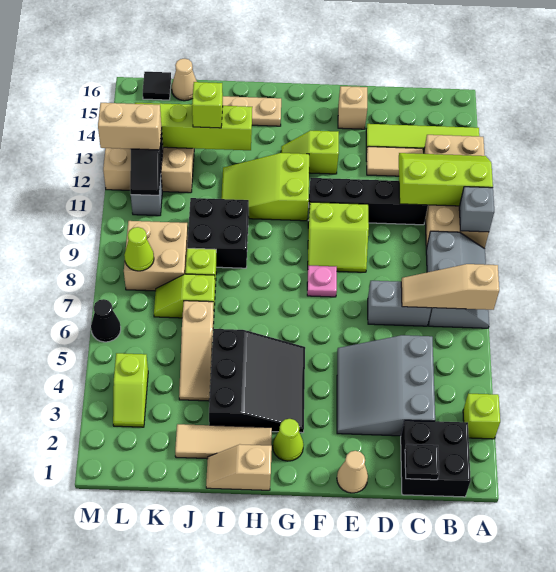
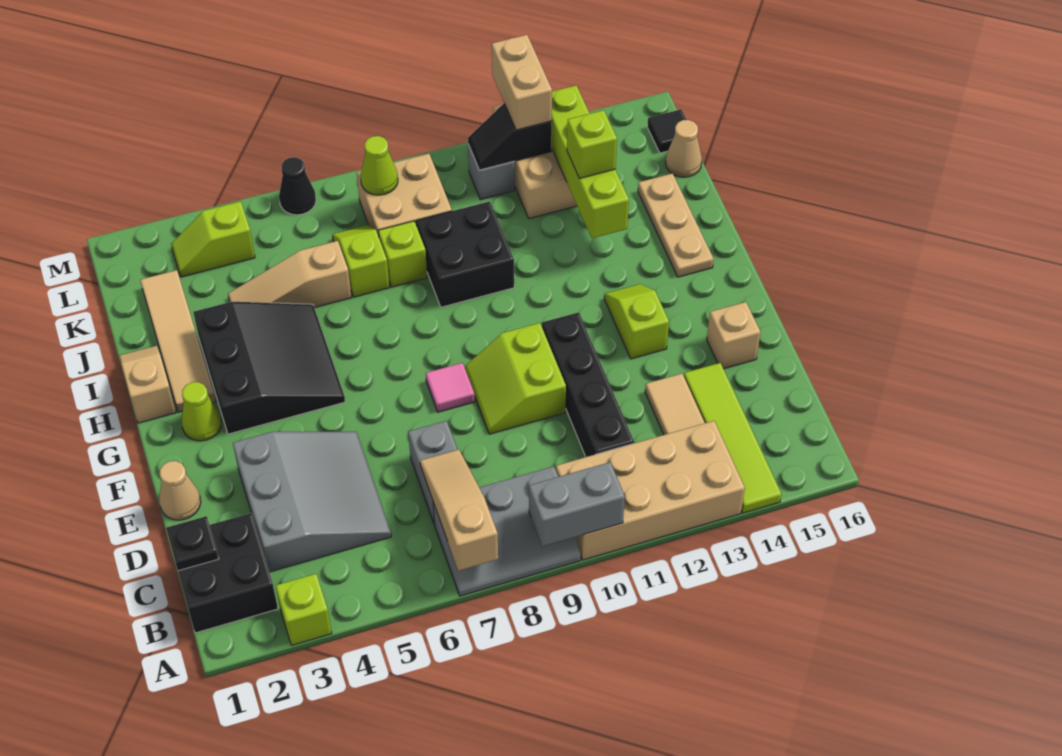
grey 1x1 brick [459,187,494,232] -> grey 1x2 brick [529,462,625,546]
lime 2x3 slope [399,153,493,206] -> none
grey 3x3 slope [337,335,435,436] -> grey 3x3 slope turned to [233,432,391,572]
pink 1x1 plate [307,265,337,297] -> pink 1x1 tile [426,363,475,412]
black 3x3 slope [209,329,305,433] -> black 3x3 slope turned to [193,302,345,434]
lime 2x3 slope [221,153,309,221] -> none
tan 1x3 tile [175,424,272,459] -> tan 1x4 tile [140,270,216,412]

